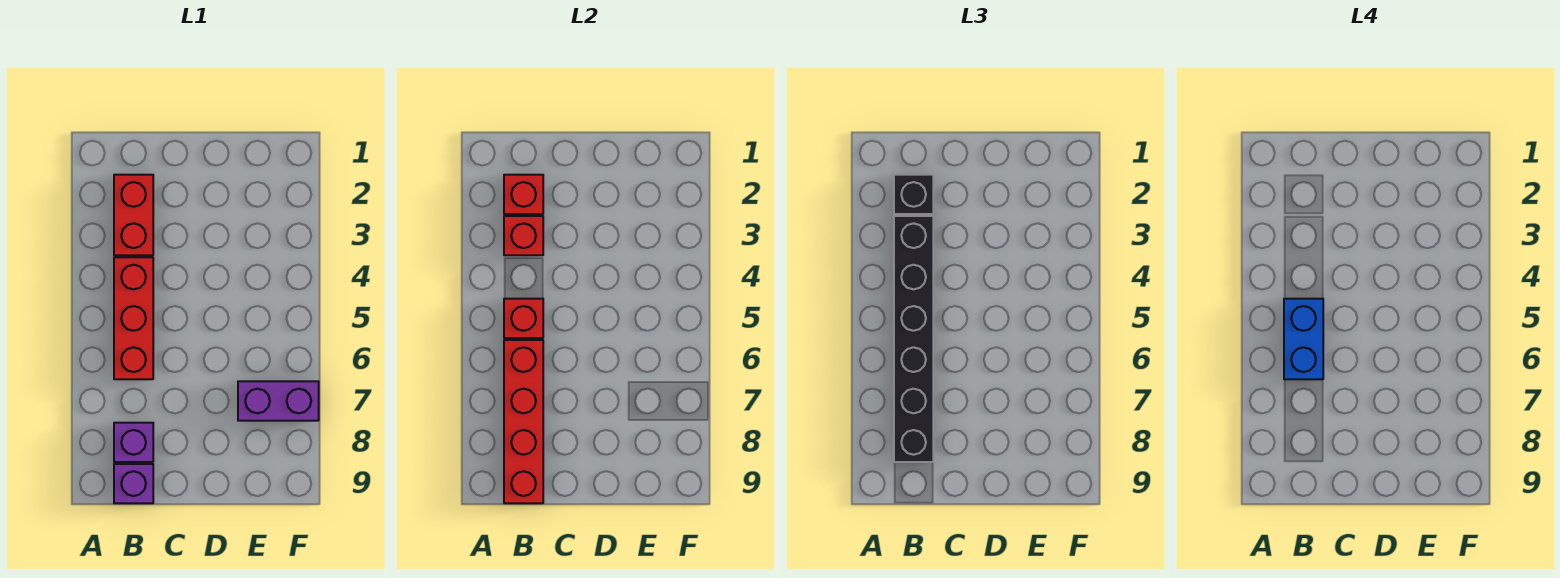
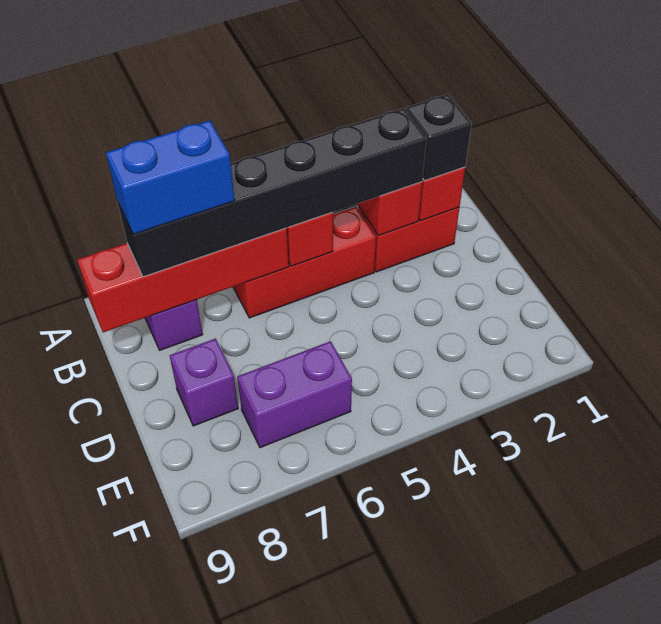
blue 1x2 brick [1284,299,1323,379] -> blue 1x2 brick moved to [106,121,235,234]
purple 1x1 brick [114,464,153,503] -> purple 1x1 brick moved to [170,338,238,426]
purple 1x2 brick [238,381,319,421] -> purple 1x2 brick turned to [237,341,352,448]

